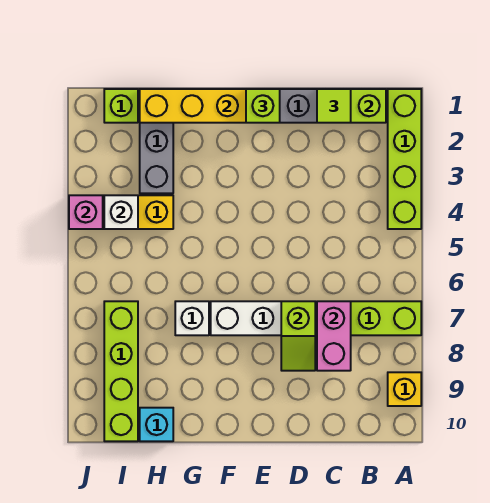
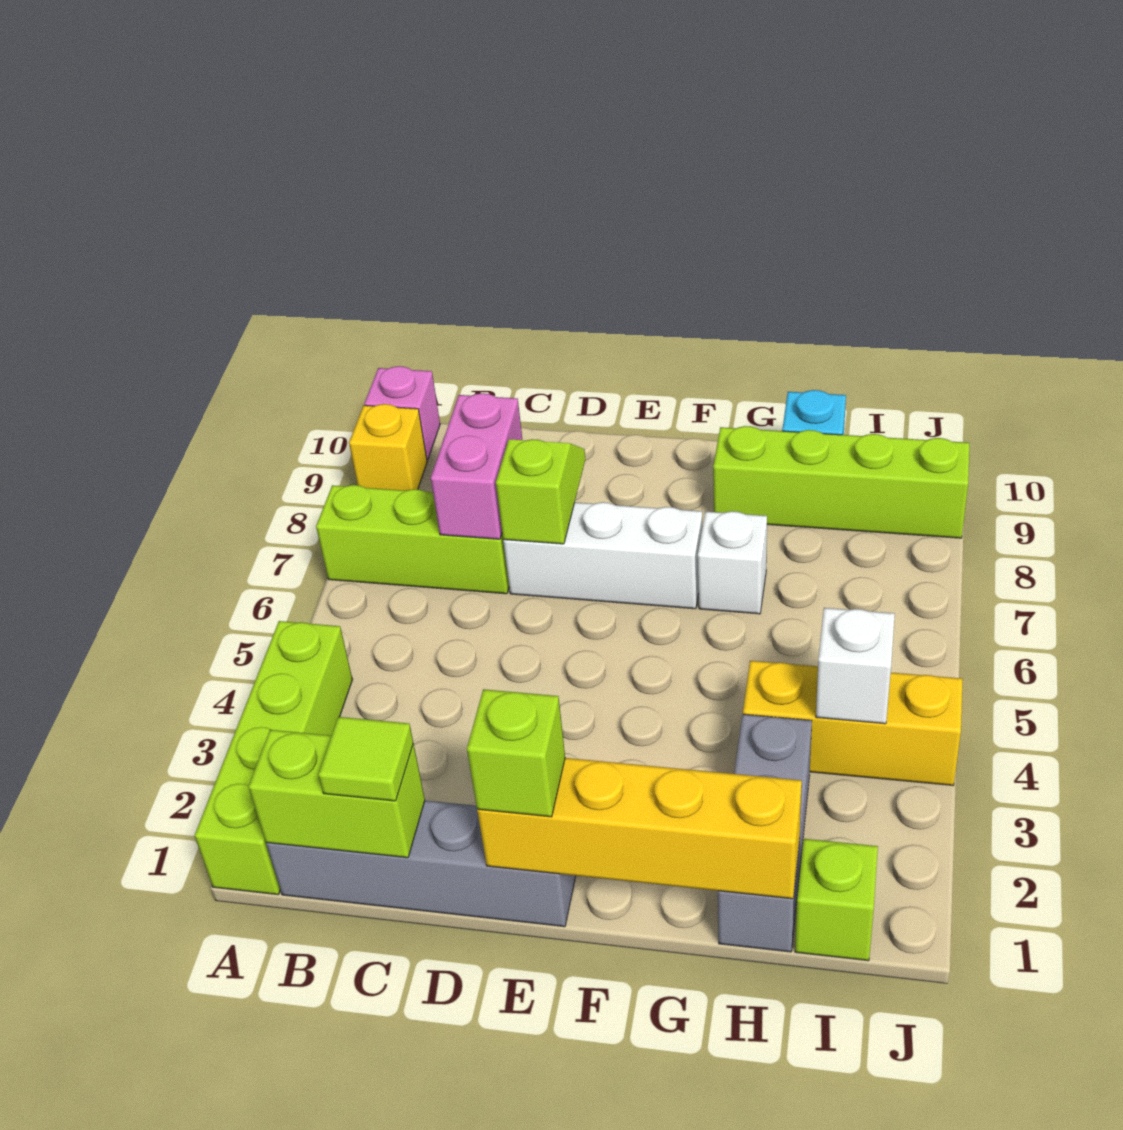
lime 1x4 brick [104,301,138,441] -> lime 1x4 brick turned to [713,426,969,538]
pink 1x1 brick [69,195,103,229] -> pink 1x1 brick moved to [364,366,440,460]

